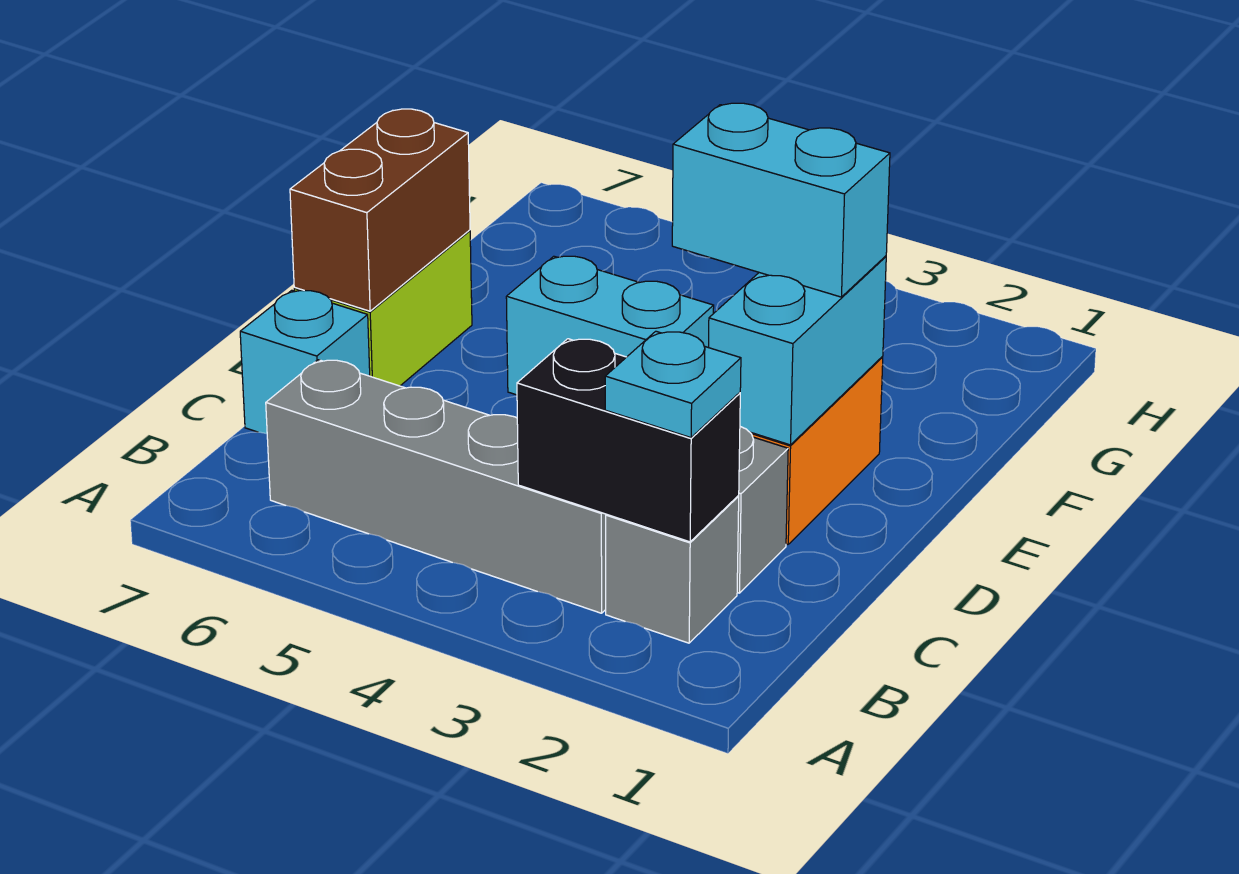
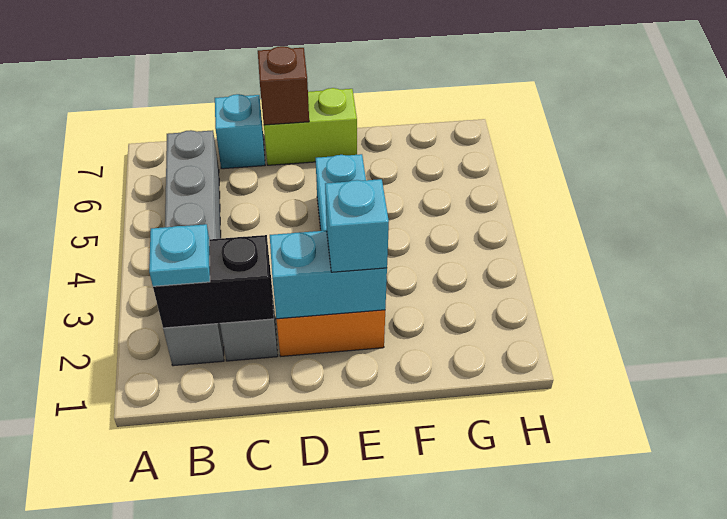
black 1x2 brick [517,339,740,542] -> black 1x2 brick turned to [153,235,274,328]
brown 1x2 brick [290,109,470,311] -> brown 1x1 brick [258,46,309,125]
cyan 1x2 brick [672,103,890,297] -> cyan 1x1 brick [325,179,389,272]

